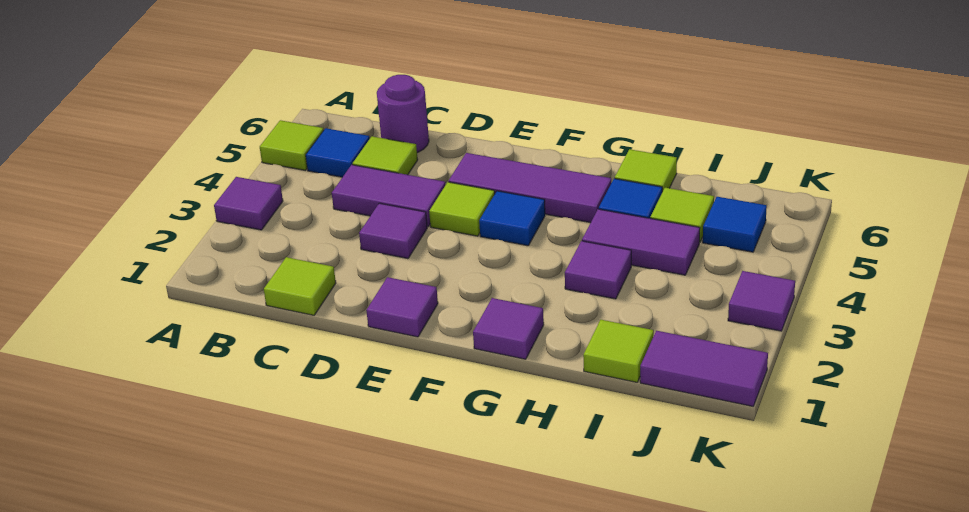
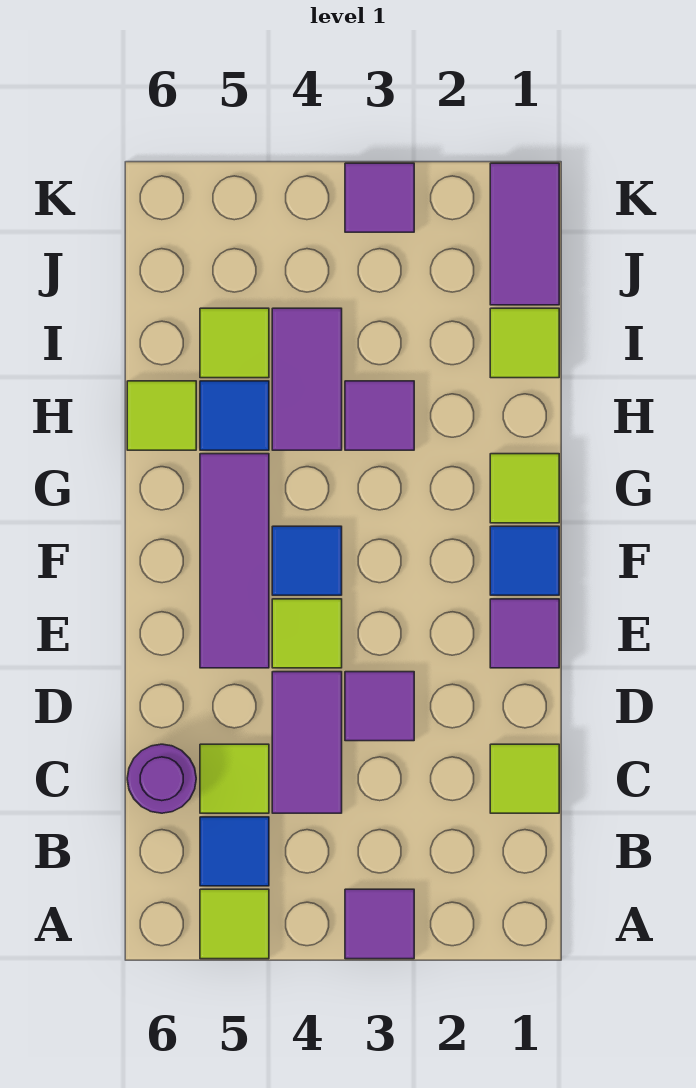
purple 1x1 tile [473,298,544,359] -> lime 1x1 tile [490,454,559,523]
blue 1x1 tile [703,197,767,252] -> blue 1x1 tile moved to [490,526,559,595]

